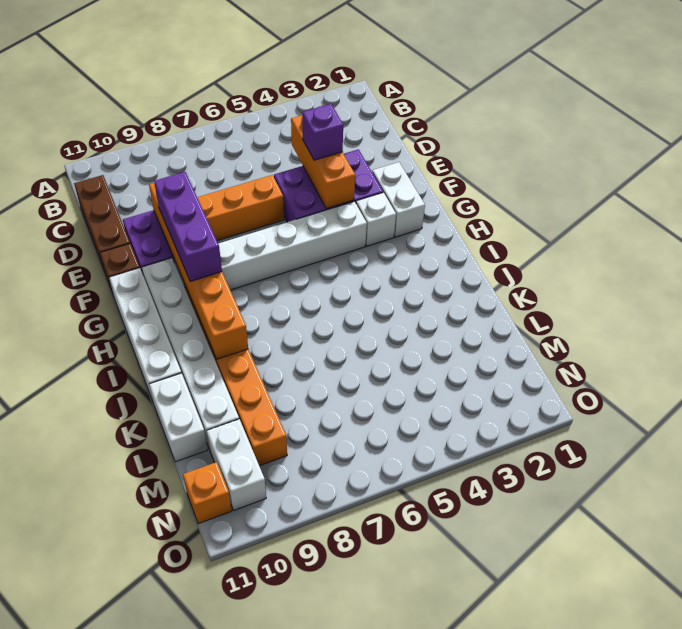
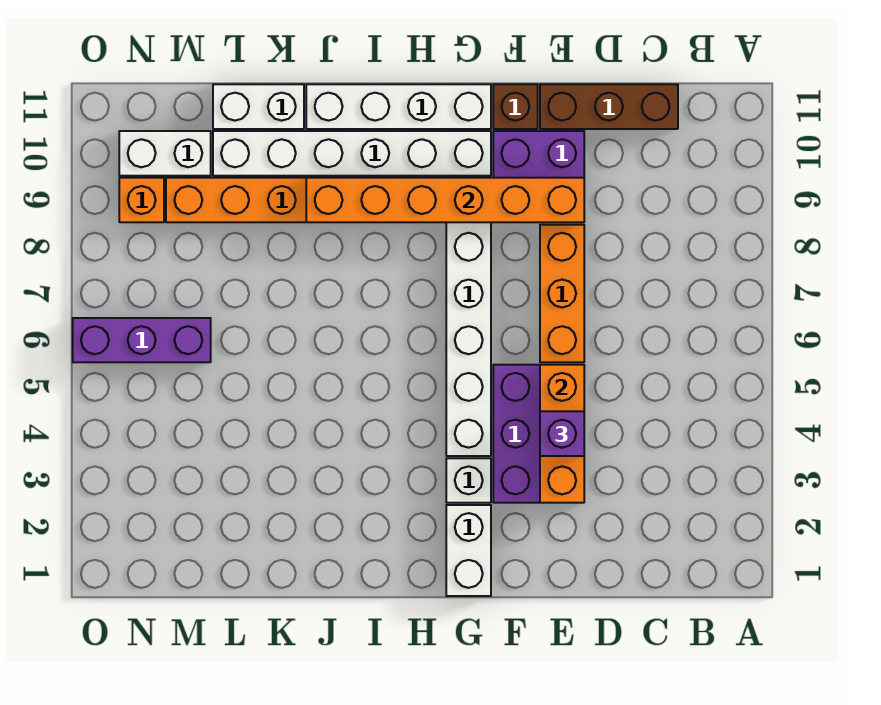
orange 1x3 brick [291,115,355,209] -> orange 1x3 brick turned to [540,365,584,503]
white 1x2 brick [372,162,425,237] -> white 1x2 brick turned to [446,505,491,596]
purple 1x3 brick [154,172,222,281] -> purple 1x3 brick moved to [73,318,211,362]
orange 1x1 brick [183,462,232,524] -> orange 1x1 brick moved to [119,178,164,222]

